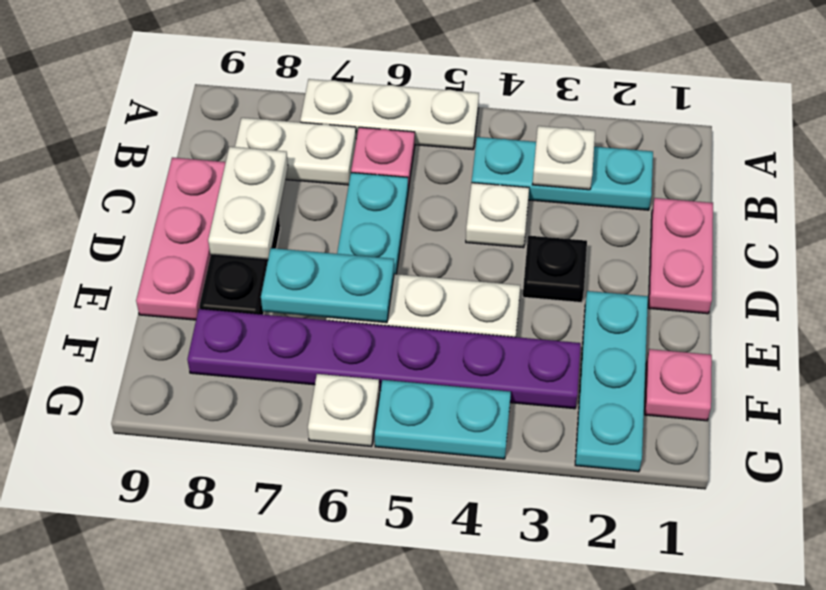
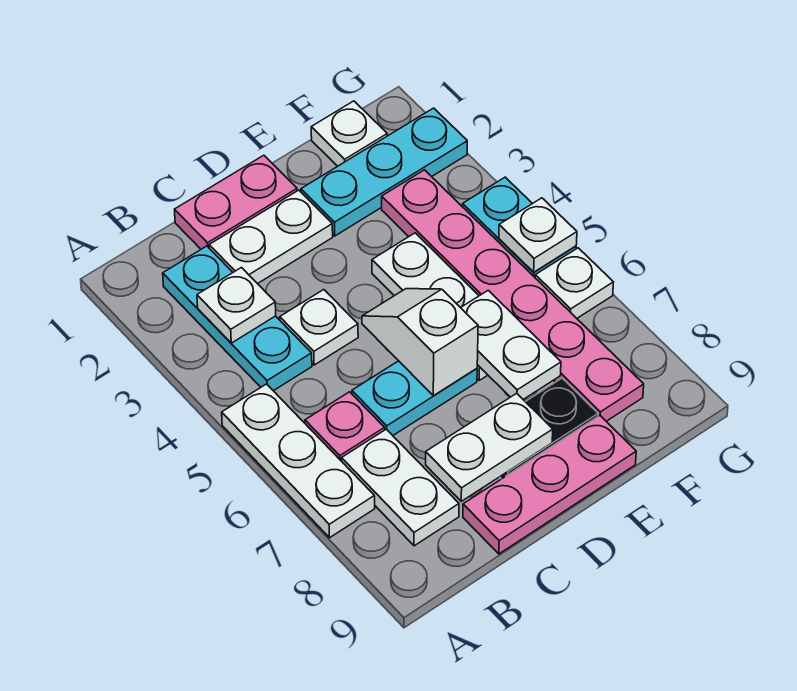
none -> white 1x2 plate [209,190,333,284]
black 1x1 plate [523,236,587,303] -> none
none -> white 1x2 slope [362,289,478,396]
cyan 1x2 plate [261,248,394,323] -> white 1x2 plate [461,290,561,399]
pink 1x1 plate [645,349,712,421] -> white 1x1 plate [311,101,387,166]
purple 1x6 plate [187,309,581,409] -> pink 1x6 plate [382,170,644,421]
none -> white 1x1 plate [499,198,577,272]

